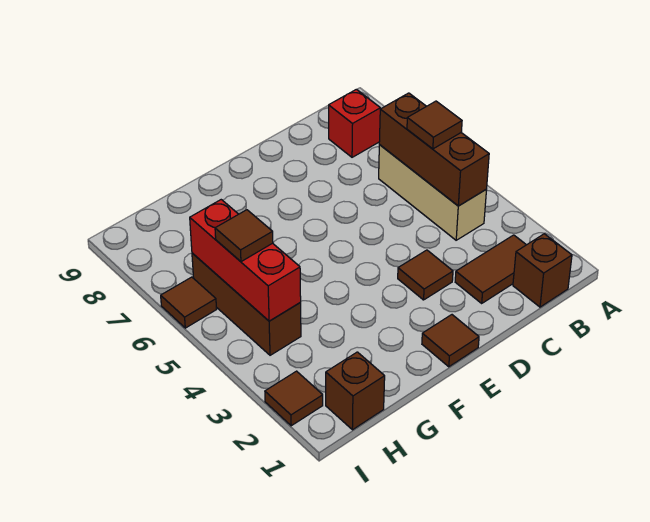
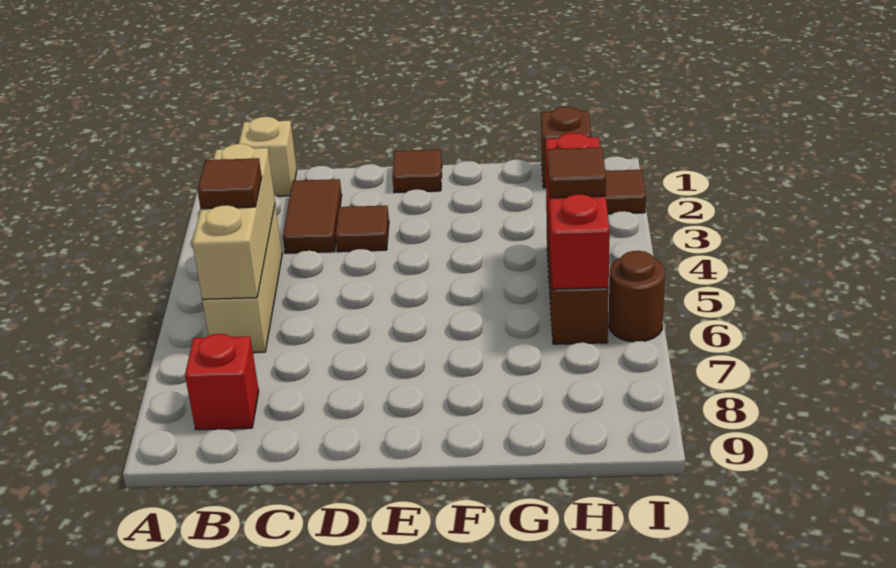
brown 1x1 brick [513,234,572,307] -> tan 1x1 brick [239,117,297,196]
brown 1x2 tile [455,235,526,303] -> brown 1x2 tile turned to [283,179,342,253]
brown 1x3 brick [379,93,489,206] -> tan 1x3 brick [192,144,275,299]
brown 1x1 tile [161,277,217,328] -> brown 1x1 round brick [609,251,665,342]

